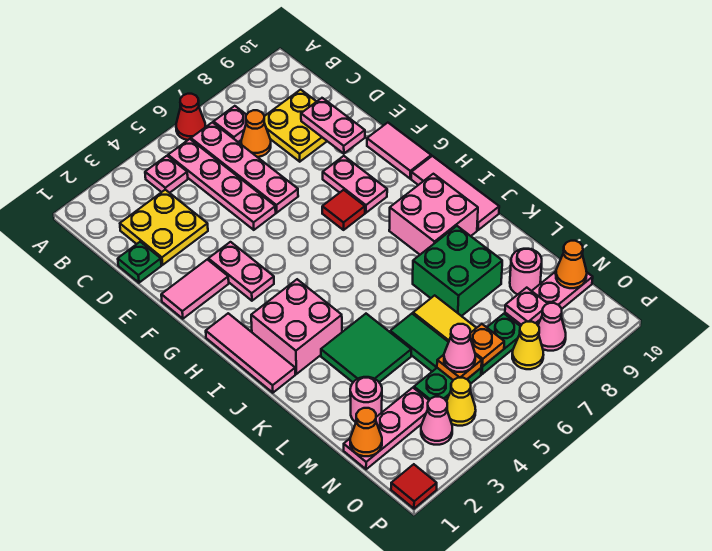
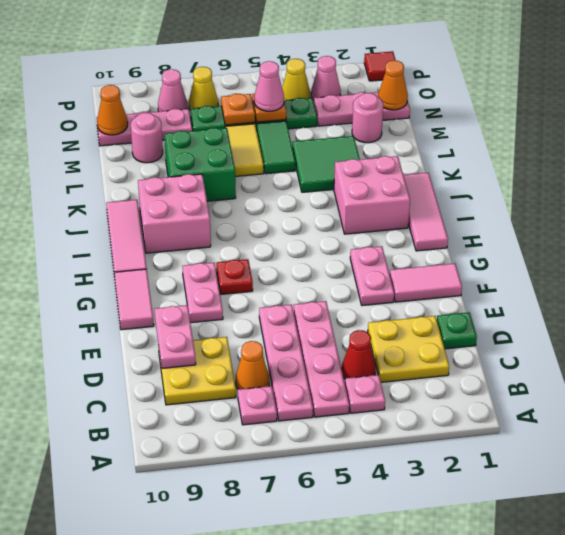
red 1x1 cone [176,94,206,140] -> red 1x1 cone moved to [342,330,376,379]
red 1x1 tile [322,190,365,230] -> red 1x1 plate [216,259,253,294]
pink 1x1 plate [505,288,548,325] -> none

